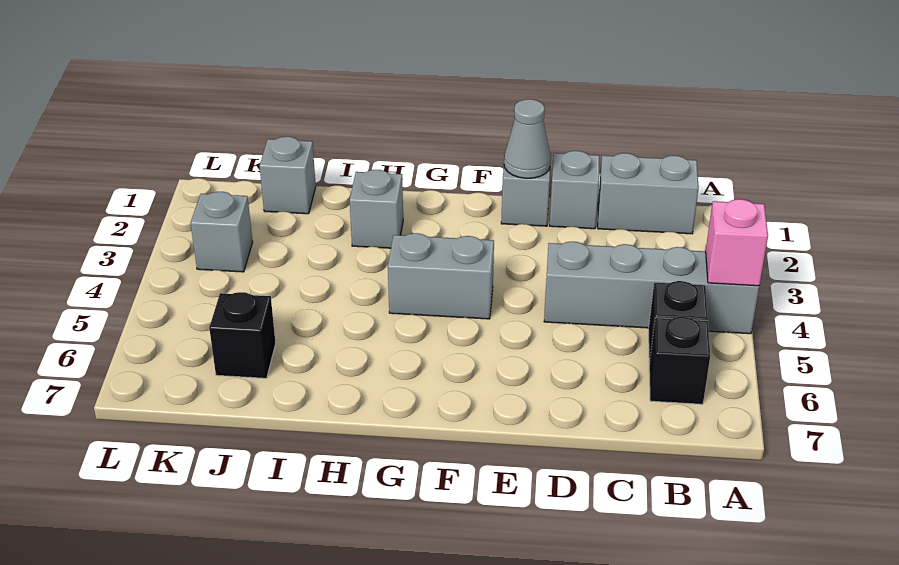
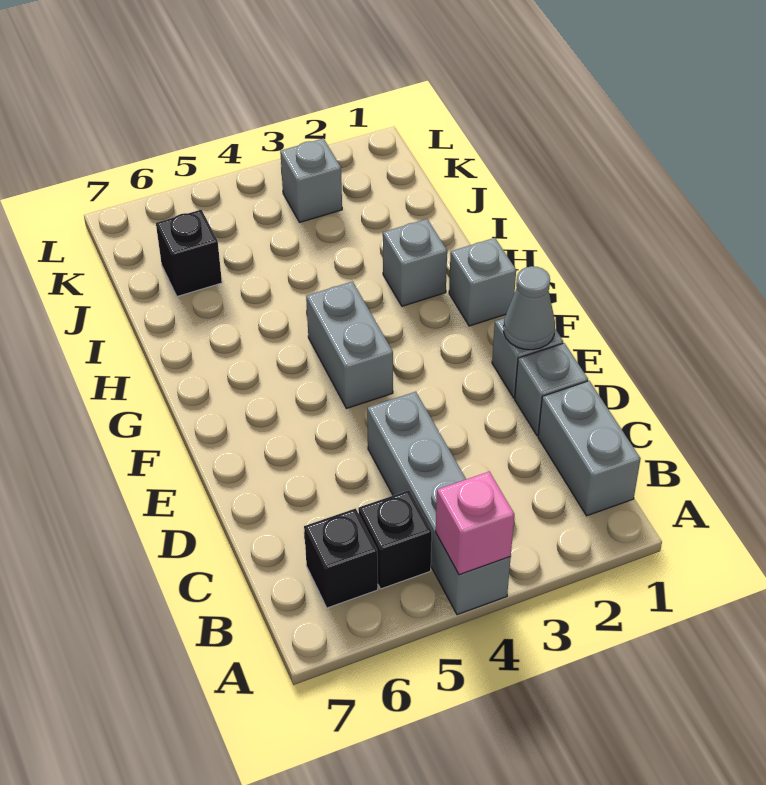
grey 1x1 brick [260,137,316,214] -> grey 1x1 brick moved to [449,238,516,326]

